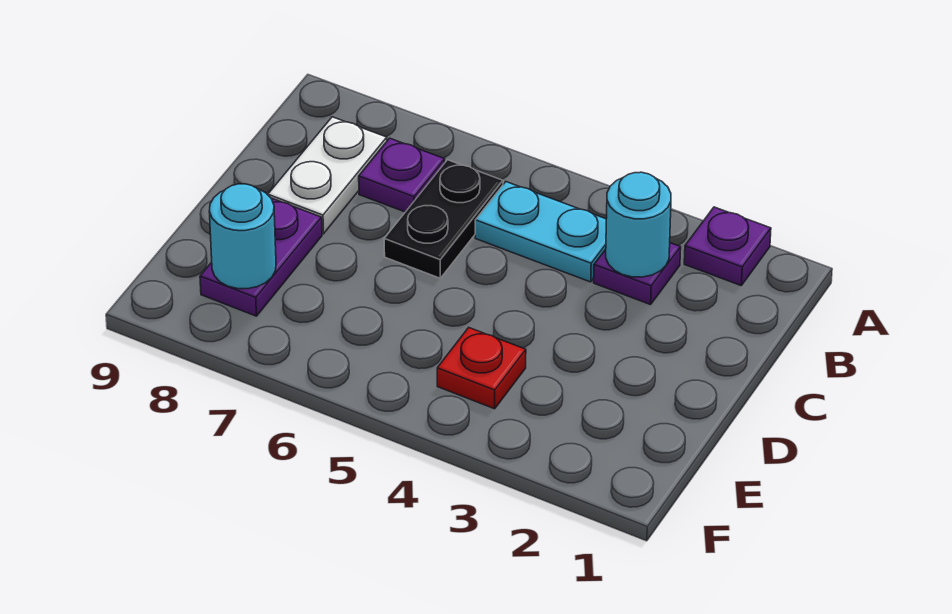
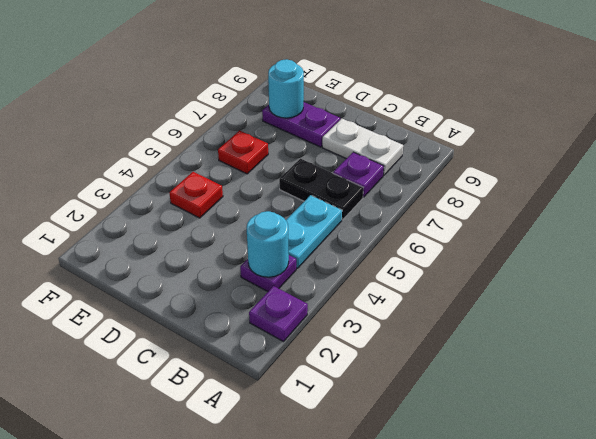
none -> red 1x1 plate [218,131,268,174]

